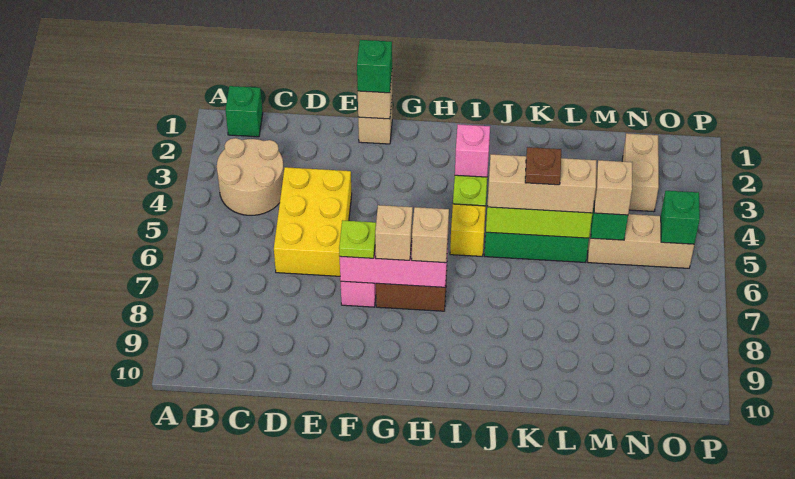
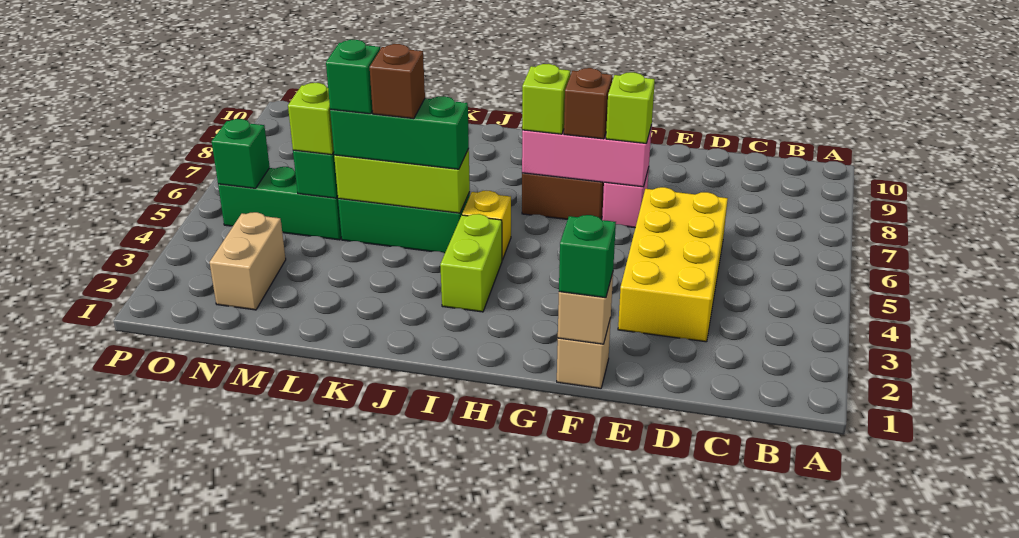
green 1x1 brick [225,86,263,137] -> green 1x1 brick moved to [326,40,380,114]
tan 2x2 round brick [217,138,284,215] -> none
yellow 2x3 brick [274,167,352,276] -> yellow 2x4 brick [618,187,728,342]
lime 1x1 plate [339,220,376,258] -> lime 1x1 brick [606,72,655,143]
tan 1x1 brick [375,205,413,260] -> brown 1x1 brick [564,68,612,139]
tan 1x1 brick [412,207,449,263] -> lime 1x1 brick [522,64,570,134]
pink 1x1 brick [455,124,490,177] -> none
tan 1x3 brick [487,154,596,213] -> green 1x3 brick [330,96,469,169]
brown 1x1 plate [525,147,561,185] -> brown 1x1 brick [370,44,425,119]
tan 1x3 brick [588,214,694,268] -> green 1x3 brick [218,167,342,240]
tan 1x1 brick [594,160,632,215] -> lime 1x1 brick [288,83,334,155]

